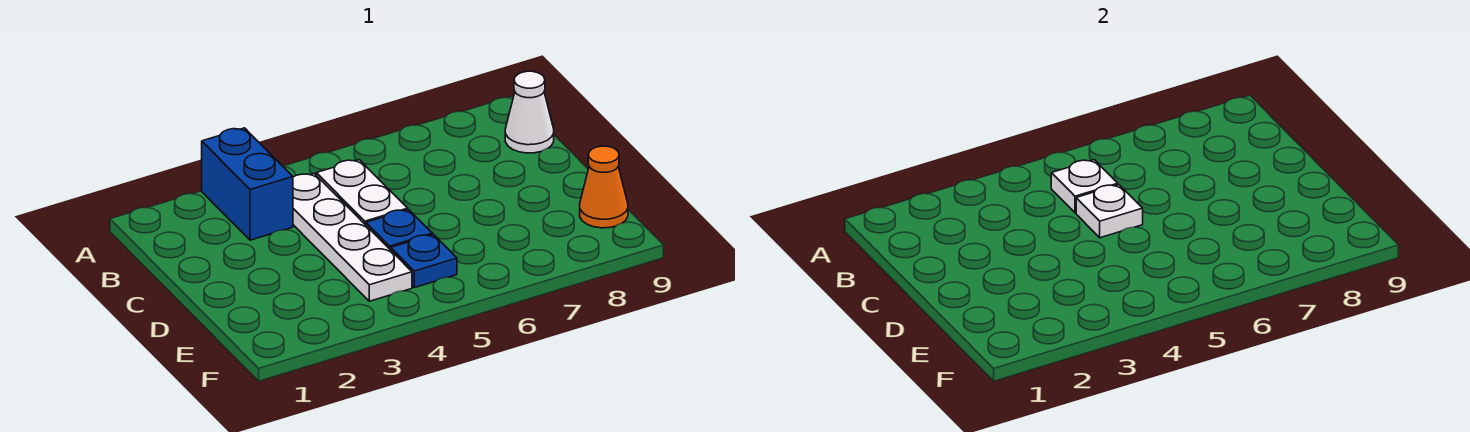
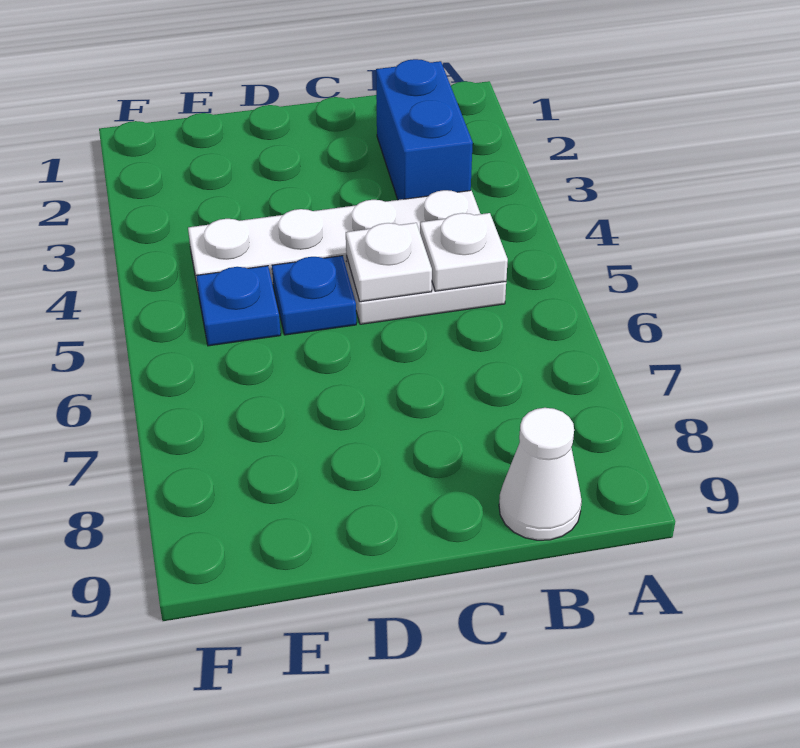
blue 1x2 brick [202,128,293,240] -> blue 1x2 brick turned to [376,59,473,200]
orange 1x1 cone [580,146,628,228] -> none

